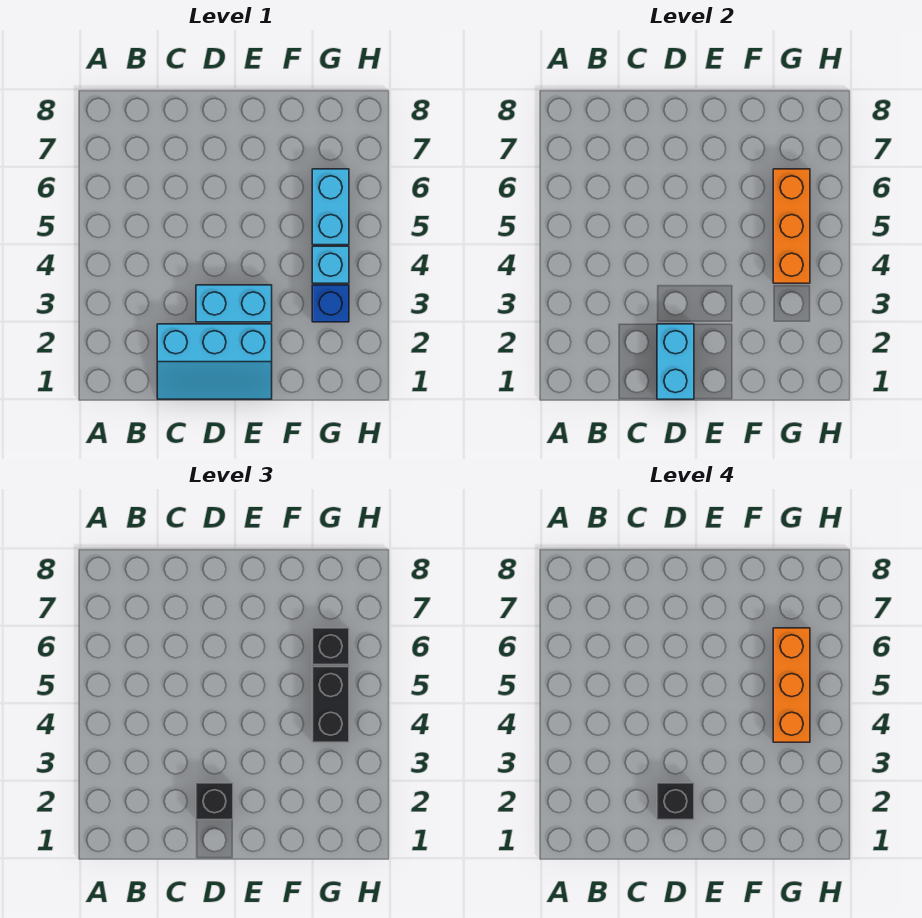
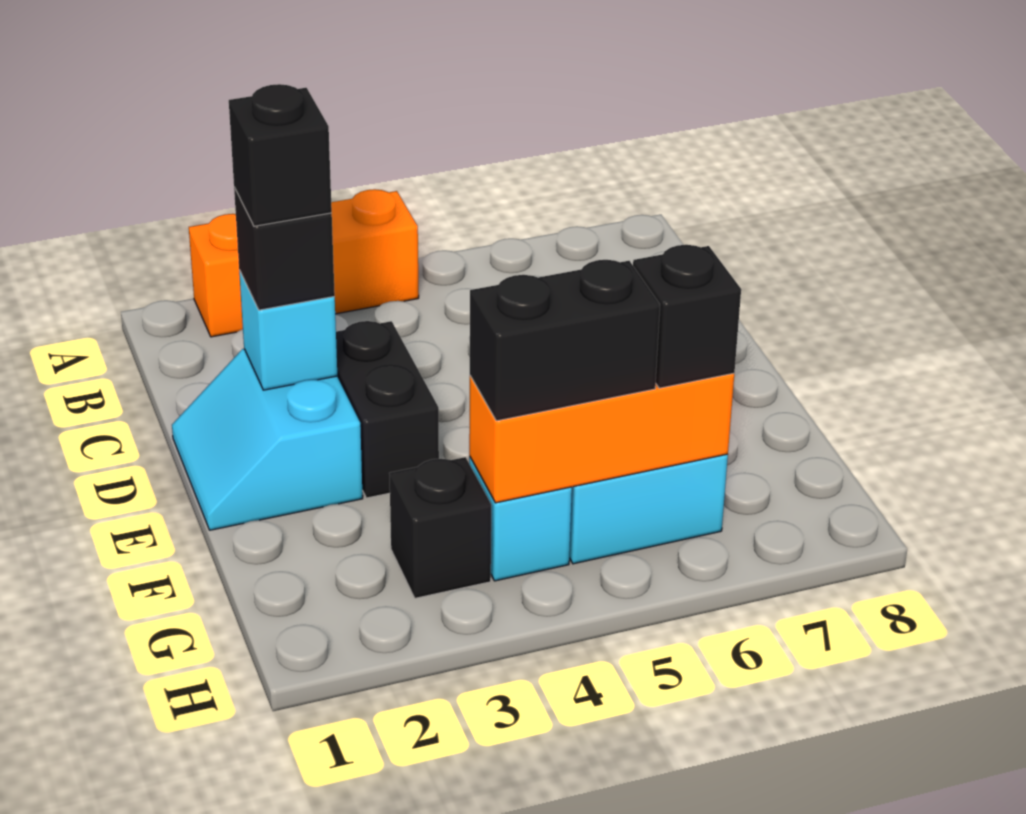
cyan 2x3 slope [157,324,272,399] -> cyan 2x2 slope [172,349,363,530]
cyan 1x2 brick [657,324,694,399] -> cyan 1x1 brick [239,270,337,390]
cyan 1x2 brick [196,285,272,322] -> black 1x2 brick [336,321,439,498]
blue 1x1 brick [312,285,349,322] -> black 1x1 brick [389,457,491,598]
orange 1x3 brick [773,628,810,742] -> orange 1x3 brick moved to [189,189,419,337]

